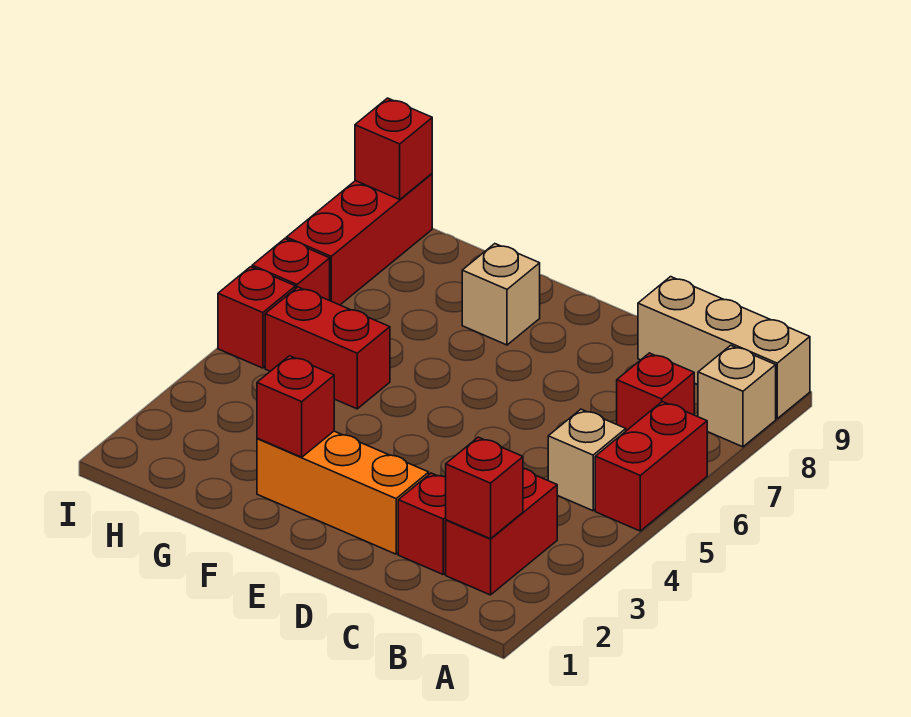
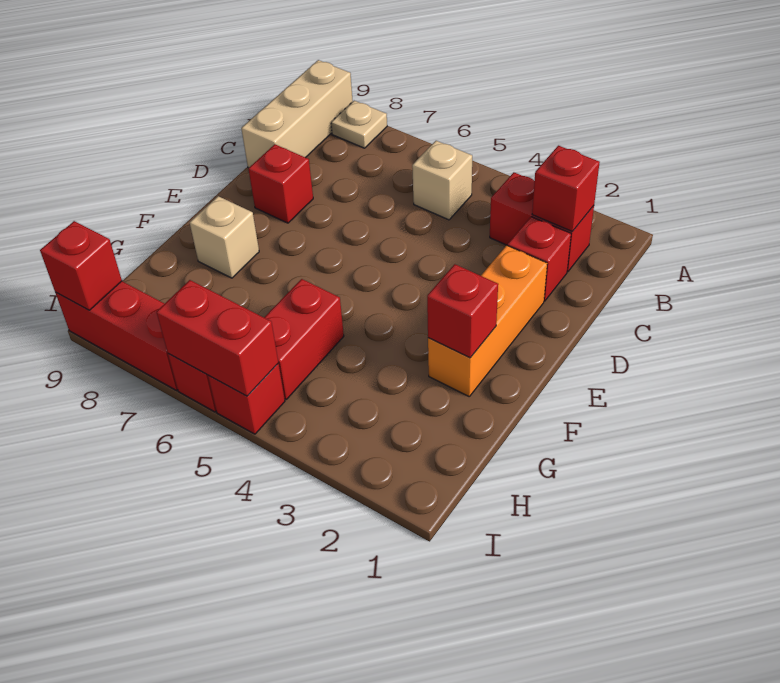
red 1x2 brick [595,402,707,531] -> red 1x2 brick moved to [157,280,278,396]
tan 1x1 brick [698,345,776,447] -> tan 1x1 plate [331,101,387,148]
red 1x1 brick [617,353,694,431] -> red 1x1 brick moved to [249,144,313,223]

